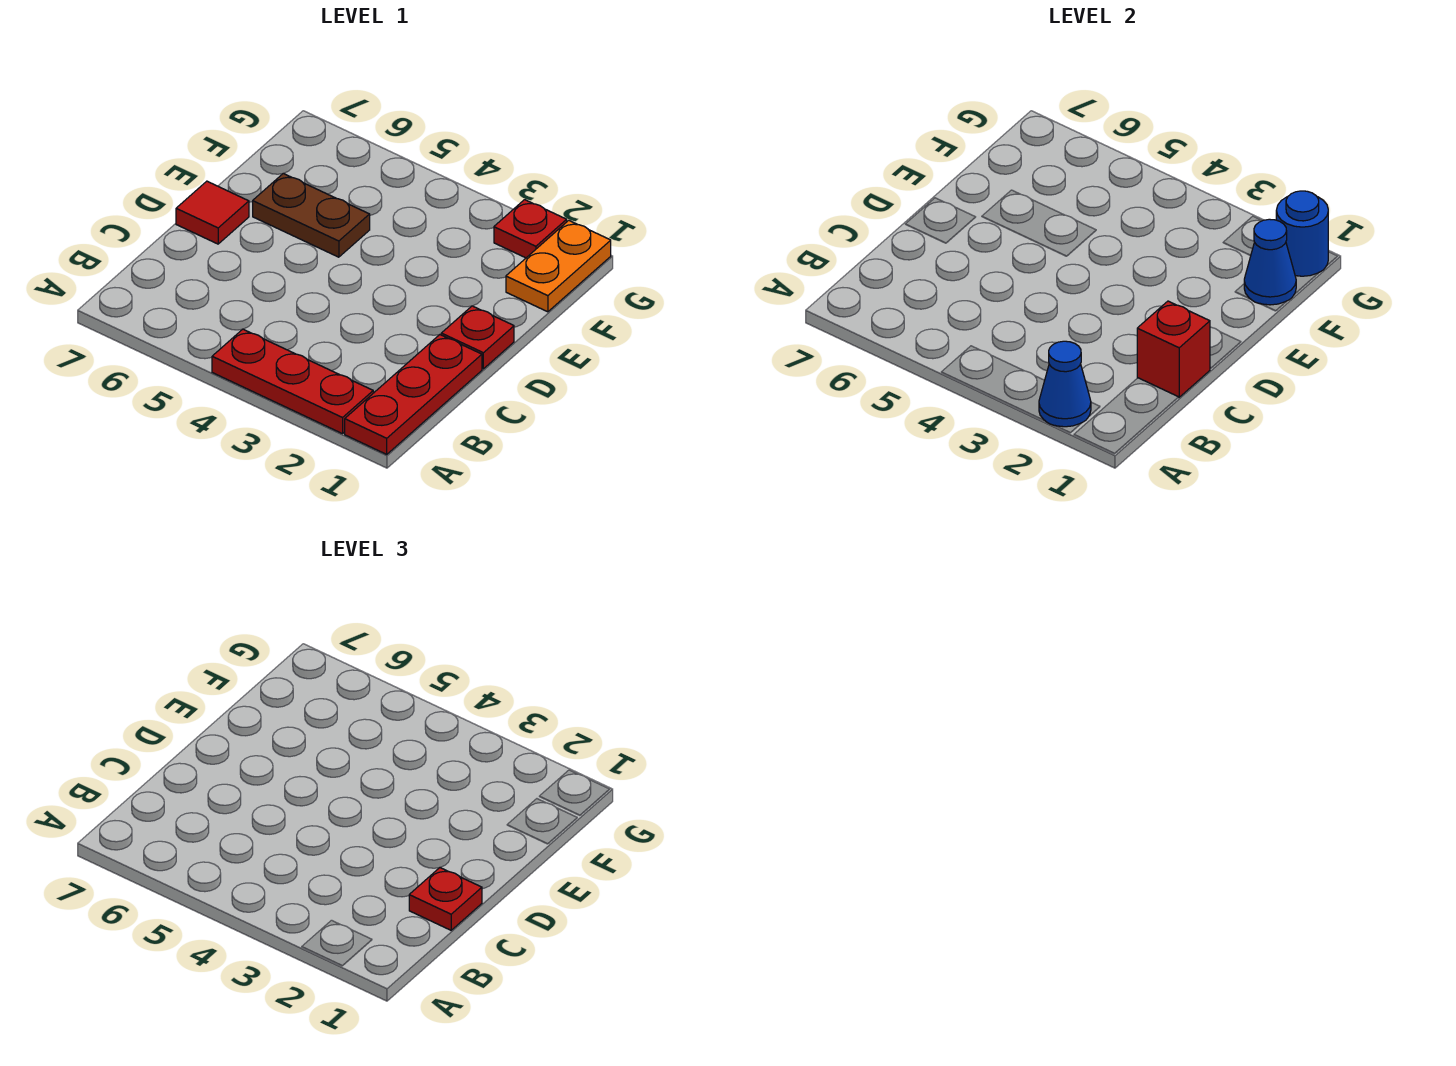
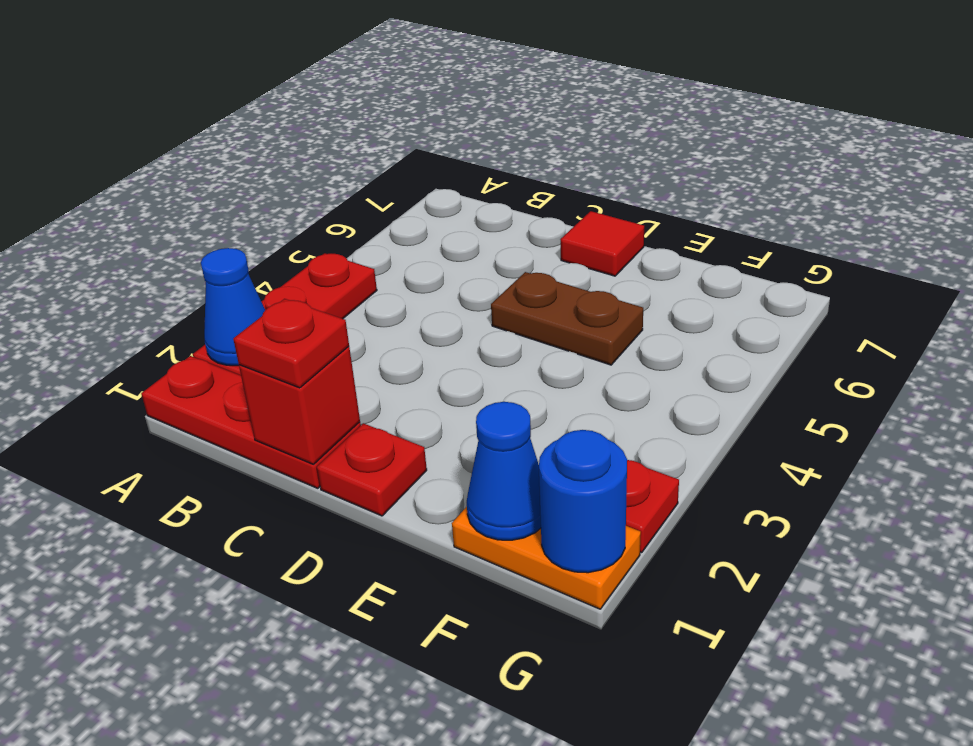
brown 1x2 plate [253,173,370,257] -> brown 1x2 plate turned to [491,272,643,365]

